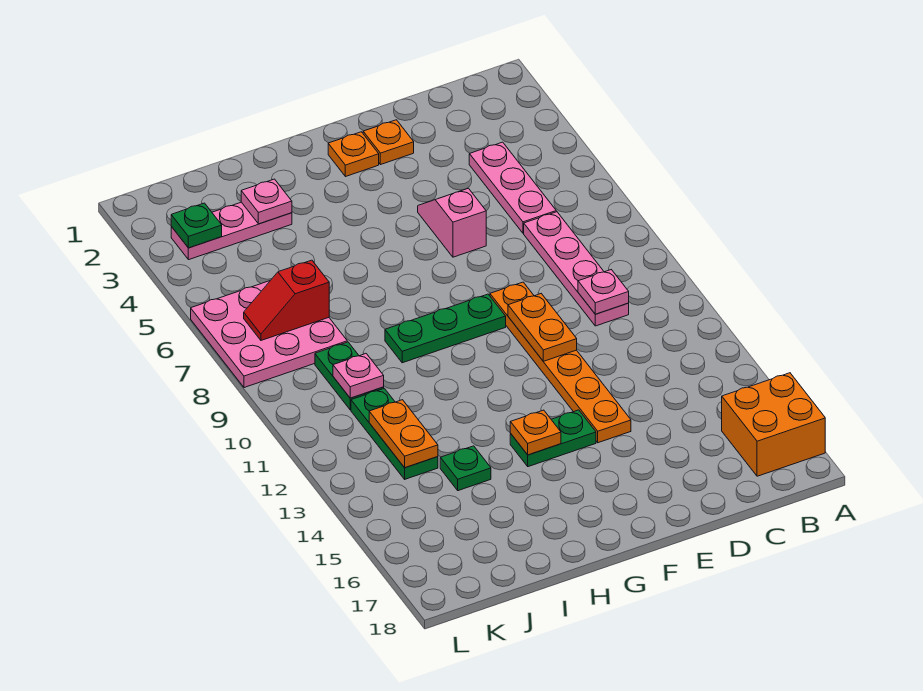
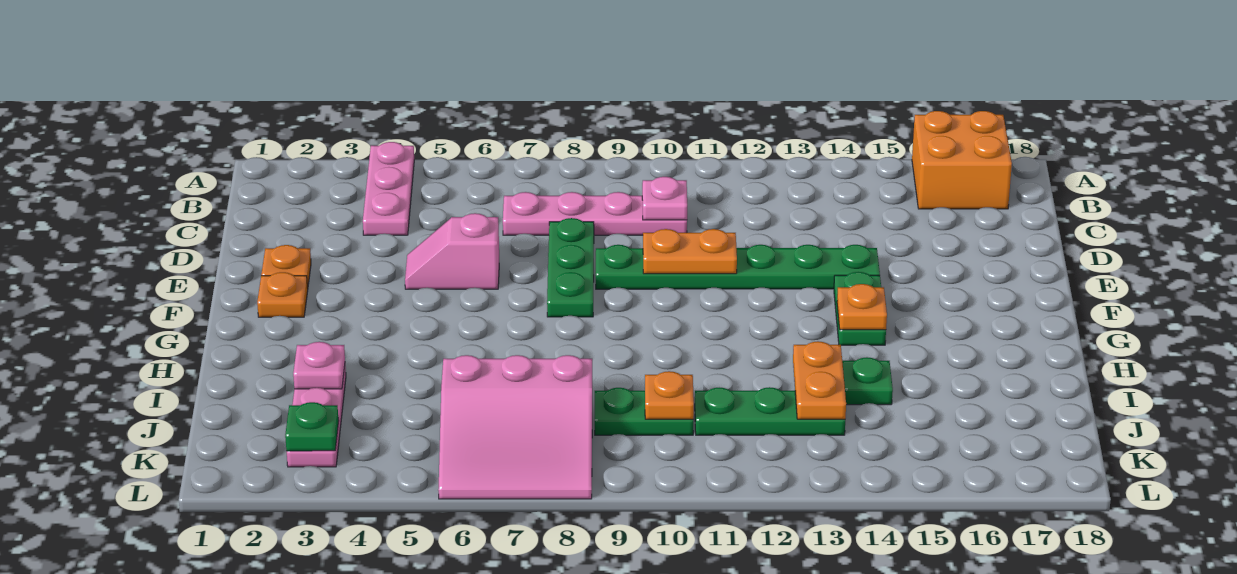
pink 1x3 plate [469,142,556,233] -> pink 1x3 plate turned to [363,142,414,235]
orange 1x6 plate [490,282,631,443] -> green 1x6 plate [596,245,880,289]
green 1x3 plate [385,294,506,363] -> green 1x3 plate moved to [547,218,594,317]
pink 3x3 plate [191,281,347,388] -> pink 3x3 slope [438,355,592,499]
red 1x2 slope [244,260,329,340] -> none
pink 1x1 plate [333,354,384,398] -> orange 1x1 plate [645,371,694,419]
orange 1x2 plate [369,400,438,468] -> orange 1x2 plate turned to [793,341,846,419]

